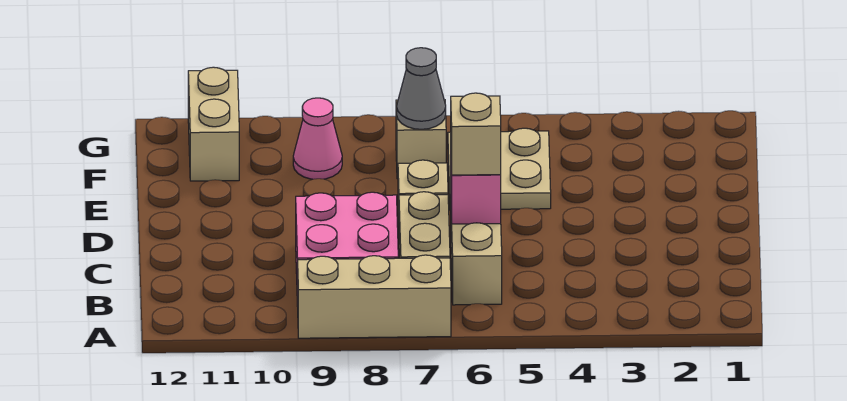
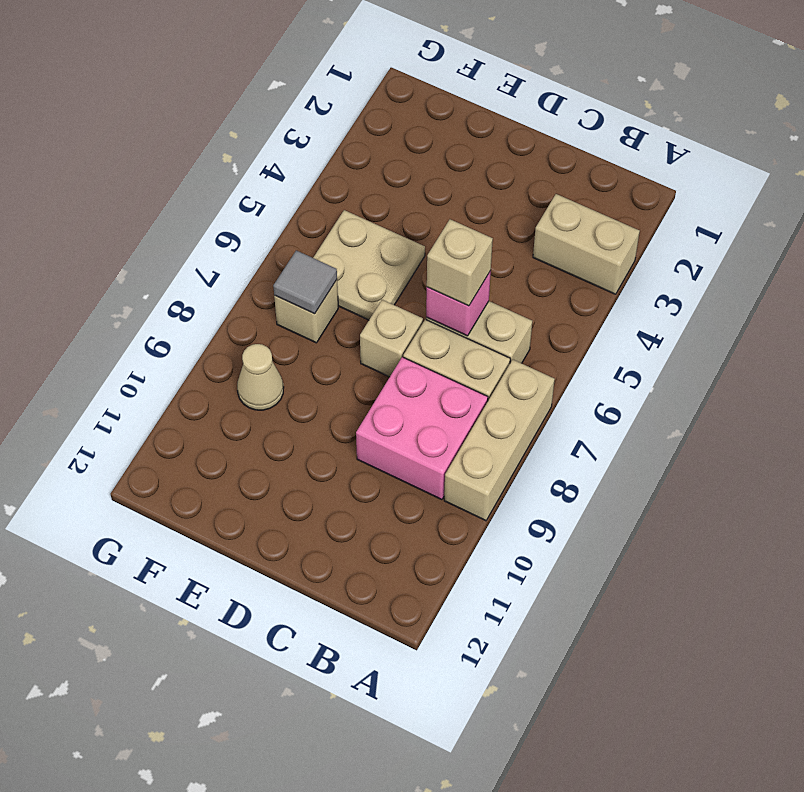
grey 1x1 cone [397,48,446,129] -> grey 1x1 tile [273,250,337,314]
pink 1x1 cone [293,98,342,179] -> tan 1x1 cone [237,344,284,410]
tan 1x2 brick [188,67,239,181] -> tan 1x2 brick moved to [533,194,640,294]

